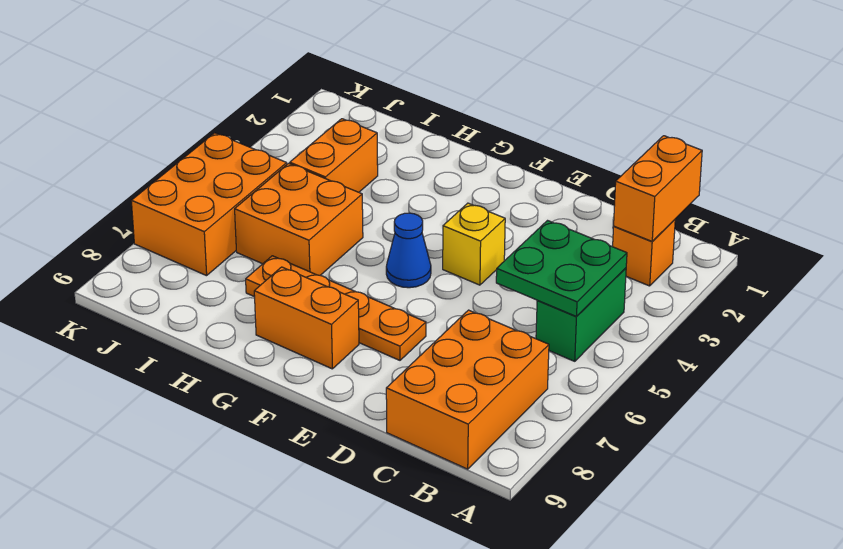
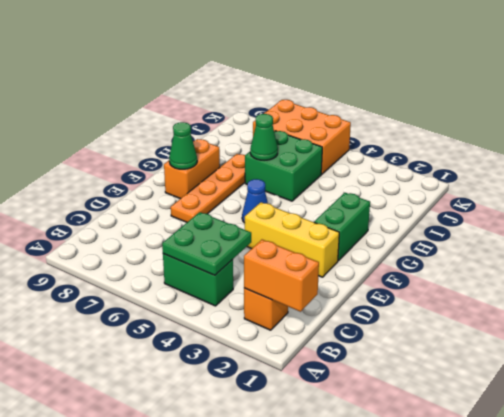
orange 2x3 brick [386,310,549,469] -> none
yellow 1x1 brick [443,203,505,285] -> yellow 1x3 brick [245,202,339,277]
none -> green 1x2 brick [314,193,370,261]
none -> green 1x1 cone [169,122,197,169]
orange 2x2 brick [235,163,363,275] -> green 2x2 brick [245,131,322,201]
none -> green 1x1 cone [250,114,278,160]
orange 1x2 brick [290,119,378,192] -> none

